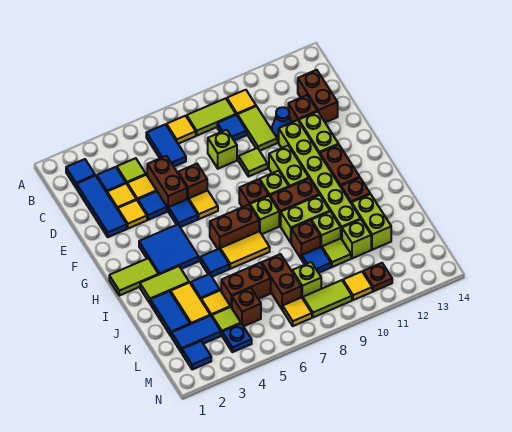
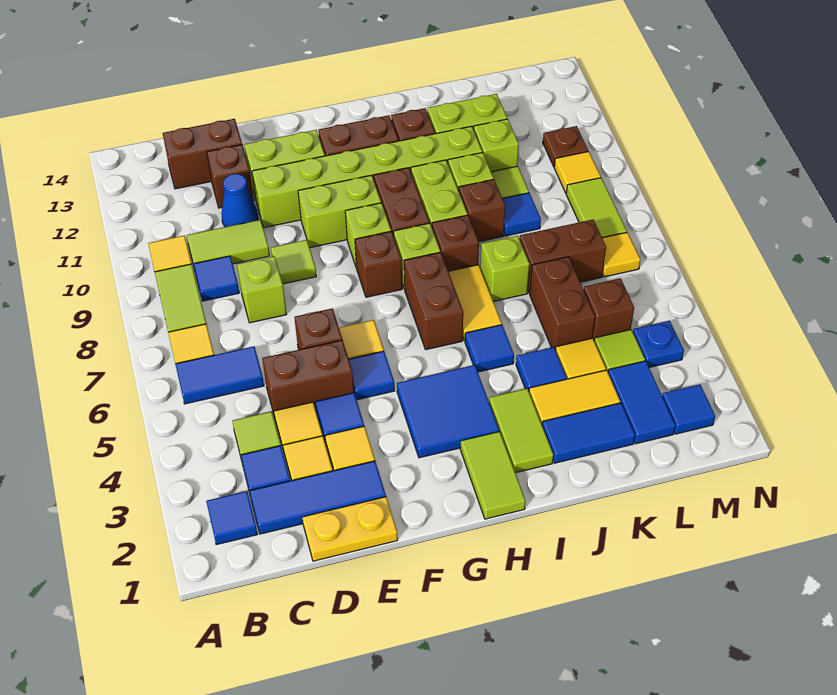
none -> yellow 1x2 plate [302,497,398,561]
none -> brown 1x1 brick [432,215,479,271]
lime 1x1 brick [292,262,321,298] -> lime 1x1 brick moved to [480,236,530,302]

